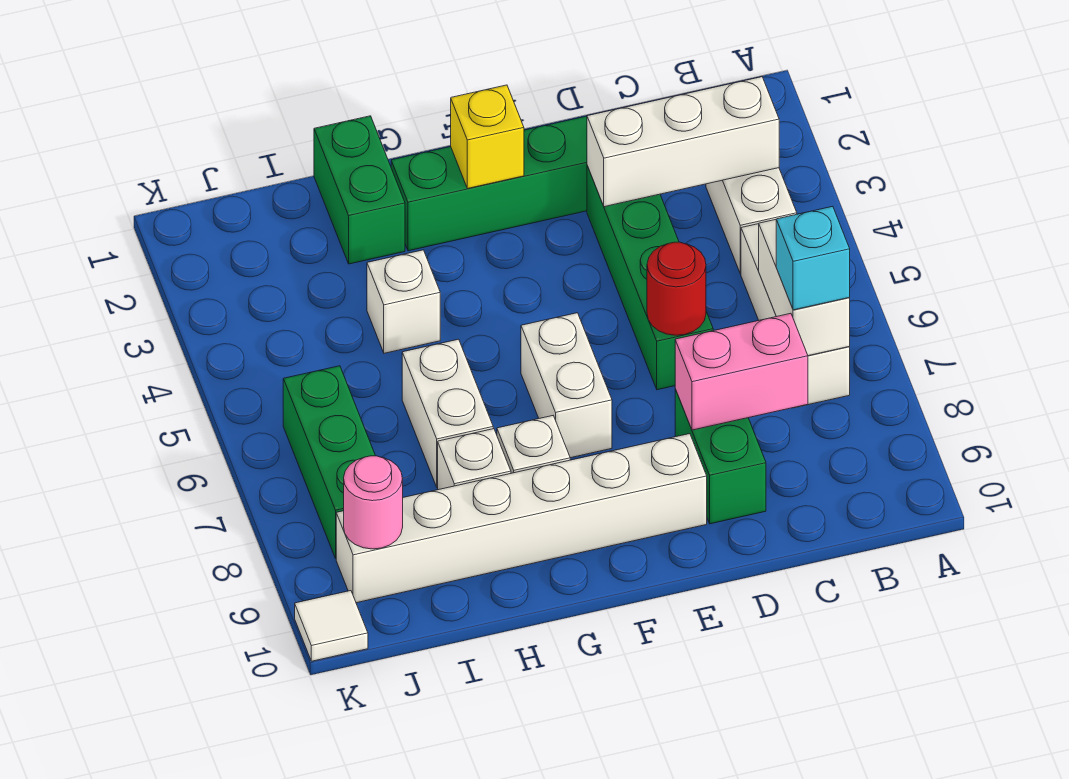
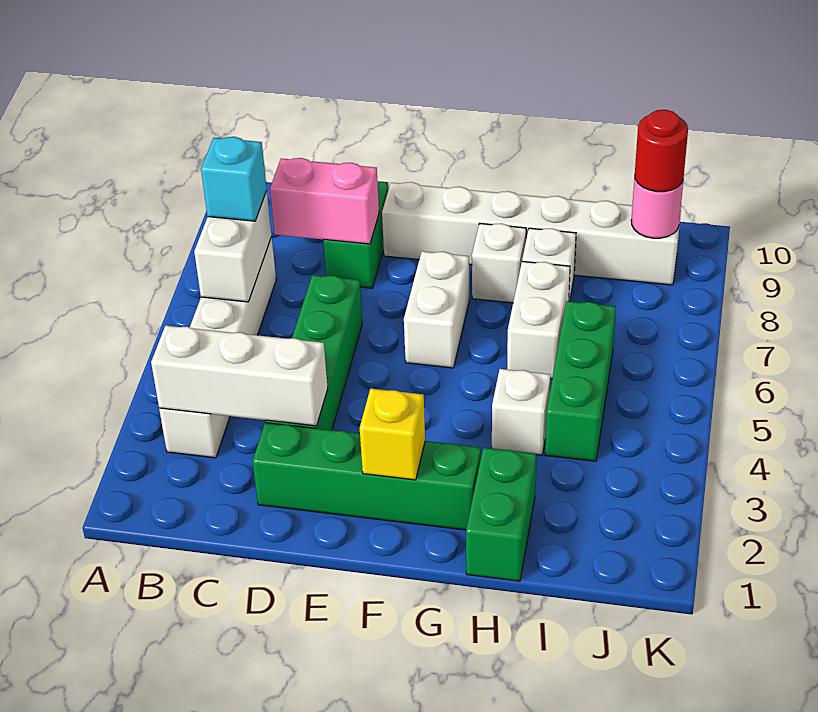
red 1x1 round brick [647,242,706,335] -> red 1x1 round brick moved to [635,110,688,192]
green 1x3 brick [283,366,375,558] -> green 1x3 brick moved to [545,301,616,461]
white 1x1 tile [295,591,368,661] -> none

